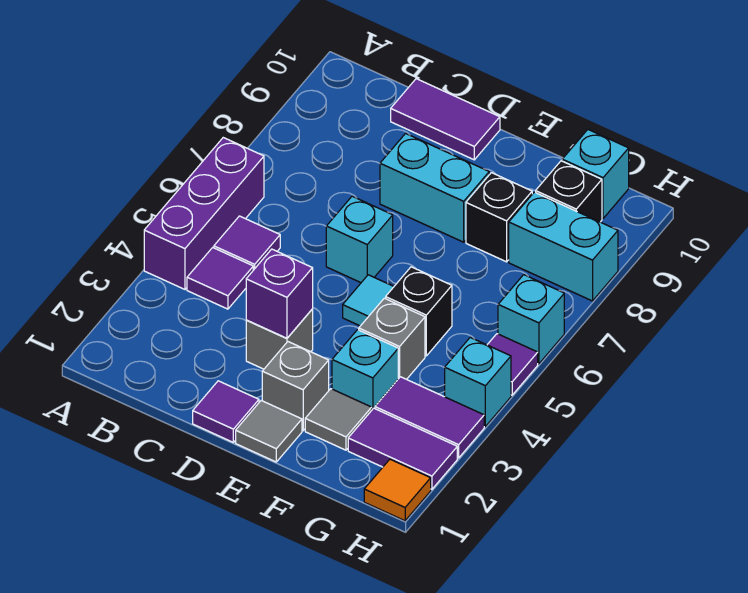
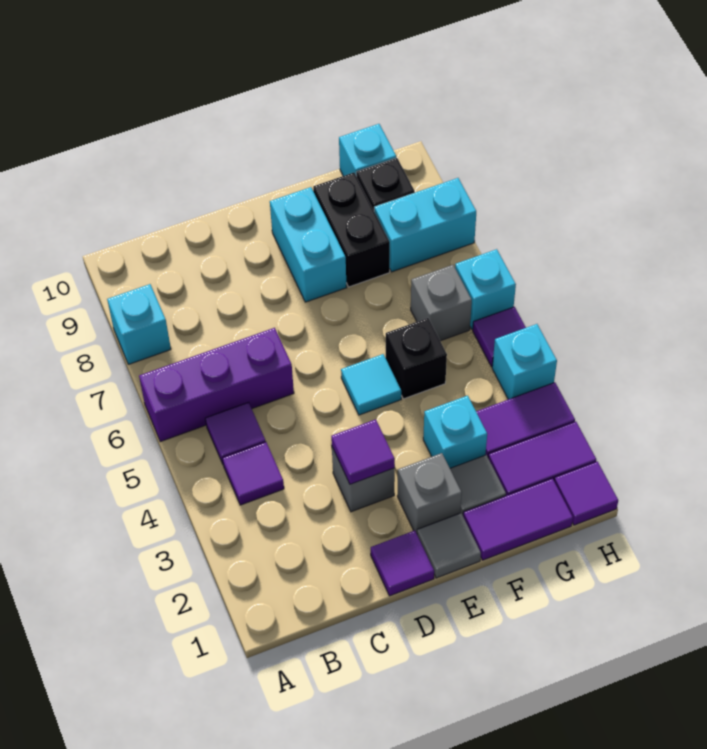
purple 1x3 brick [144,138,264,289] -> purple 1x3 brick turned to [139,328,294,442]
purple 1x2 tile [391,79,500,160] -> purple 1x2 tile moved to [463,478,573,560]
purple 1x1 brick [246,249,313,338] -> purple 1x1 tile [331,419,395,484]
cyan 1x1 brick [326,196,393,283] -> cyan 1x1 brick moved to [107,284,171,364]
cyan 1x2 brick [380,133,489,242] -> cyan 1x2 brick turned to [270,187,347,302]
grey 1x1 brick [359,298,425,379] -> grey 1x1 brick moved to [411,265,472,341]
black 1x1 brick [466,173,532,262] -> black 1x2 brick [313,173,390,287]
orange 1x1 tile [364,459,431,521] -> purple 1x1 tile [554,461,618,525]

